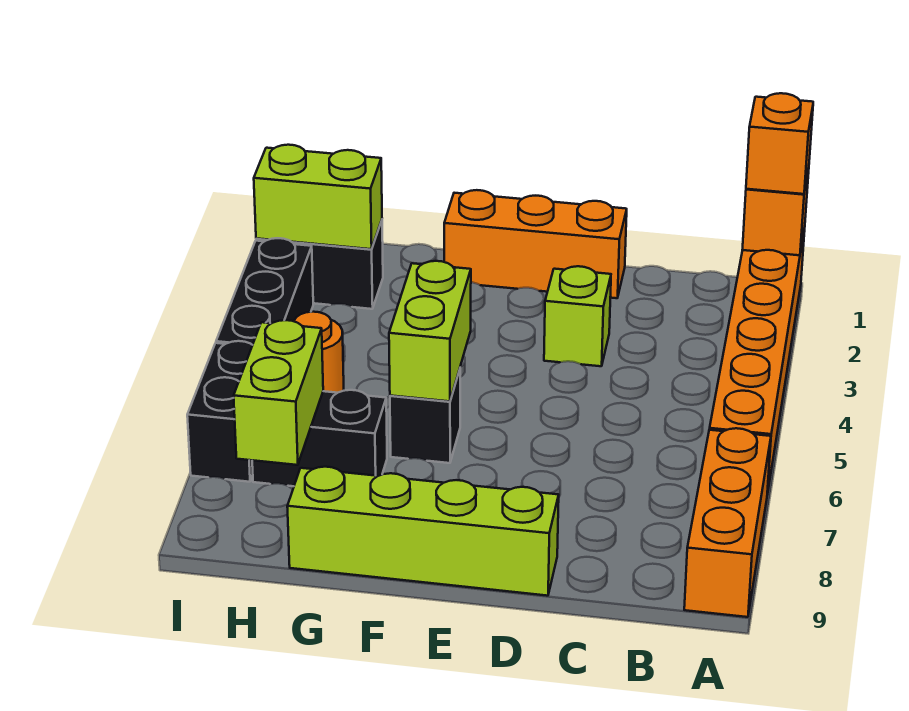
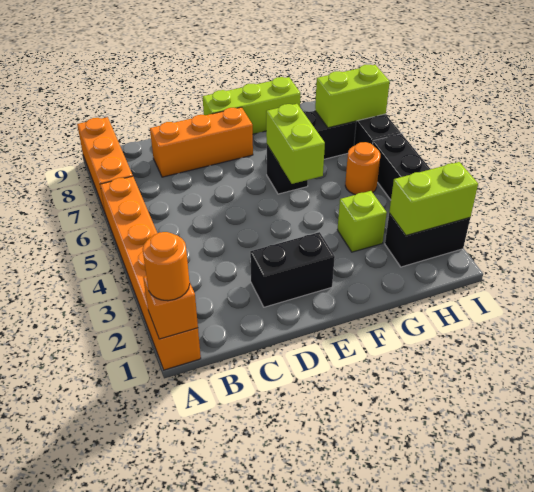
orange 1x1 brick [746,93,813,194] -> orange 1x1 round brick [143,232,190,301]
orange 1x3 brick [444,190,627,298] -> orange 1x3 brick moved to [150,107,253,177]
none -> black 1x2 brick [250,232,335,307]
lime 1x1 brick [544,266,611,366] -> lime 1x1 brick moved to [337,191,387,252]
lime 1x4 brick [287,467,559,596] -> lime 1x3 brick [203,77,300,134]
lime 1x2 brick [234,320,323,465] -> lime 1x2 brick turned to [315,65,390,128]

